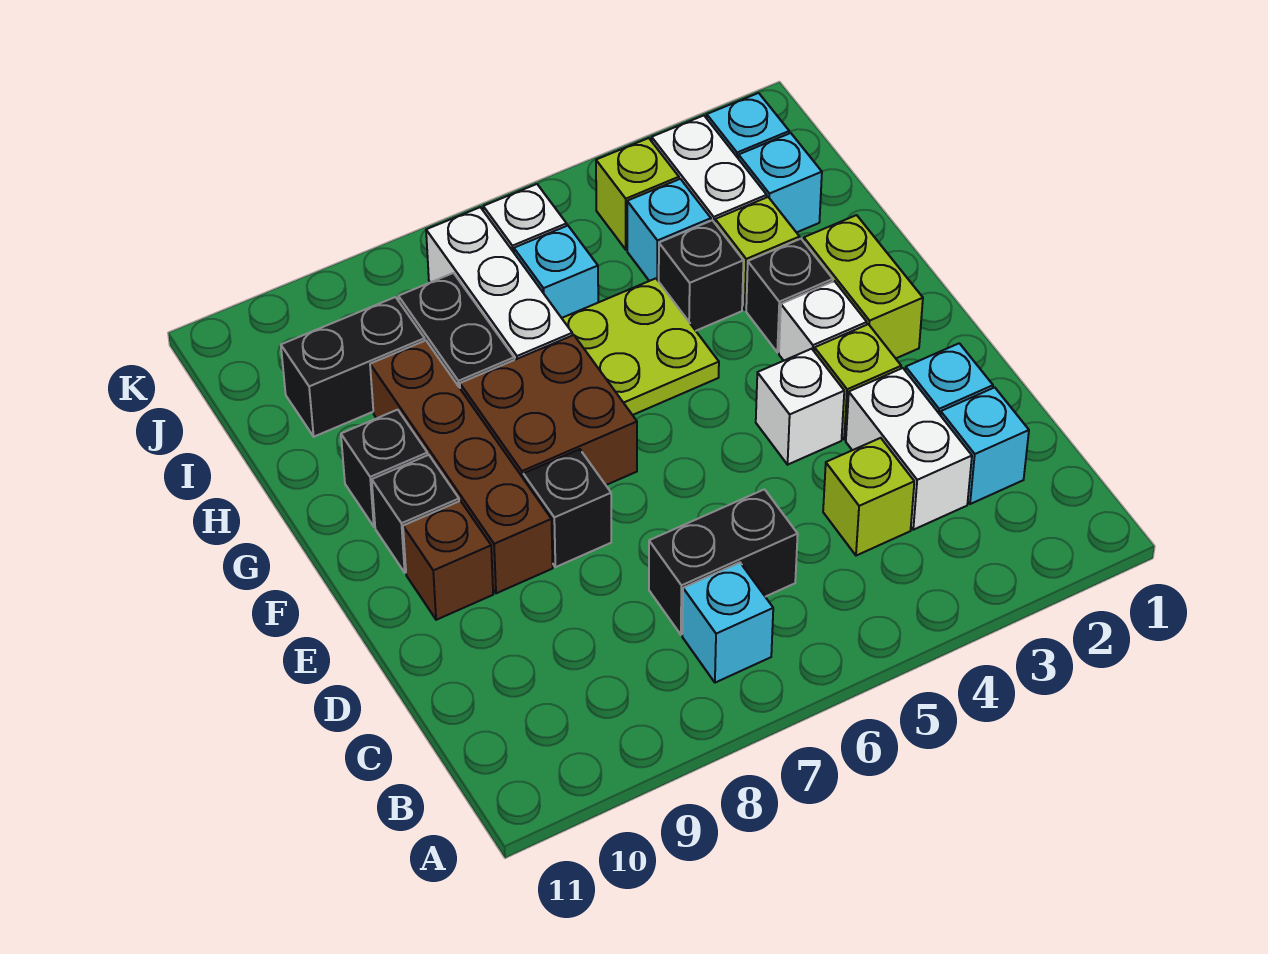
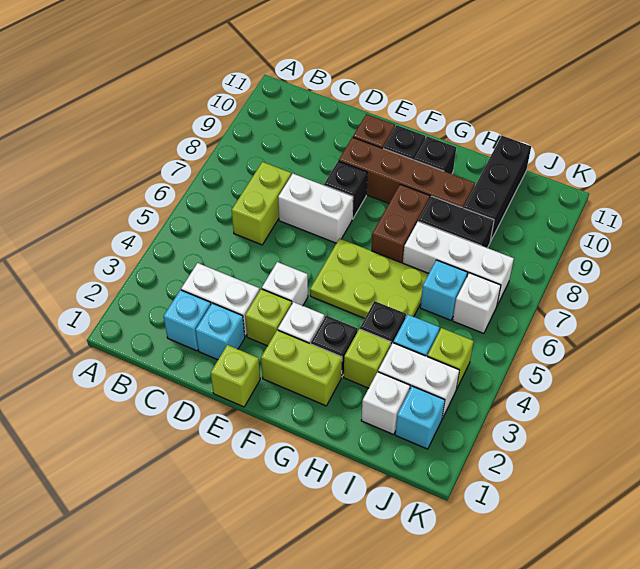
cyan 1x1 brick [682,563,773,683] -> none
lime 1x1 brick [823,438,914,556] -> lime 1x1 brick moved to [211,345,260,407]
black 1x2 brick [649,489,798,635] -> lime 1x2 brick [232,162,291,245]
none -> white 1x2 brick [278,174,353,243]
brown 2x2 brick [460,335,637,485] -> brown 1x2 brick [371,184,430,263]
lime 2x2 plate [562,278,719,415] -> lime 2x3 plate [310,239,429,318]
cyan 1x1 brick [738,133,822,233] -> white 1x1 brick [361,372,410,435]
black 1x2 brick [281,297,425,437] -> black 1x3 brick [464,136,531,242]

